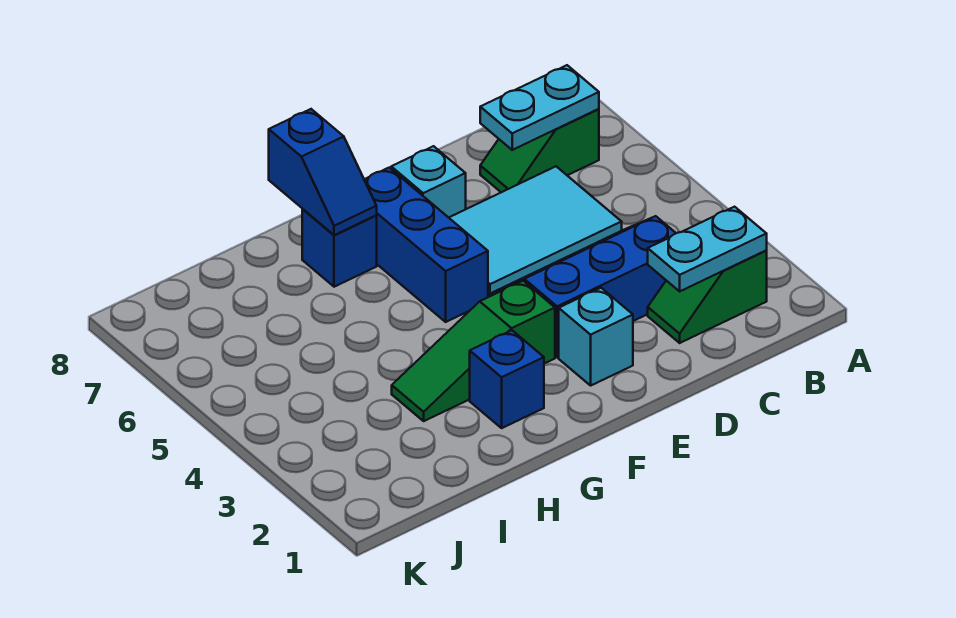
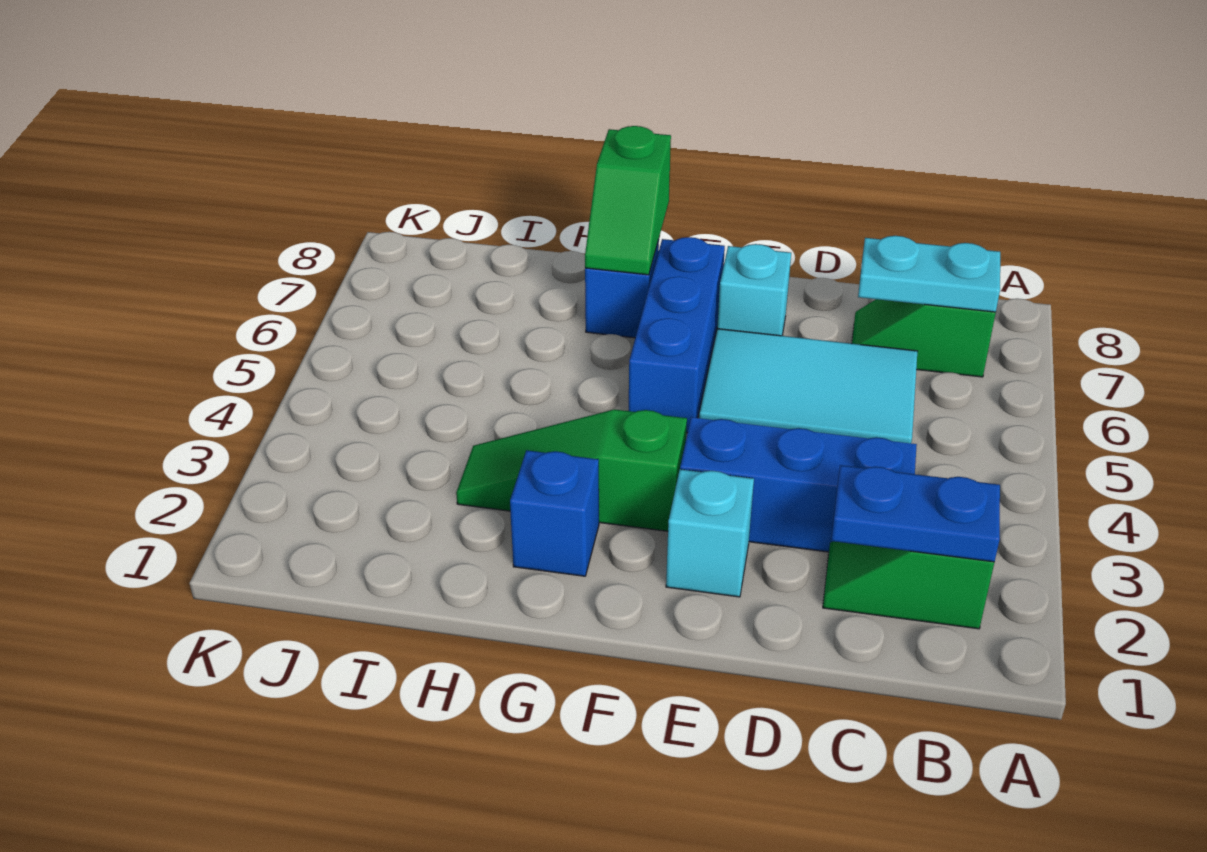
cyan 1x2 plate [648,207,767,291] -> blue 1x2 plate [831,465,1000,562]
blue 1x2 slope [269,109,377,235] -> green 1x2 slope [585,126,671,275]

